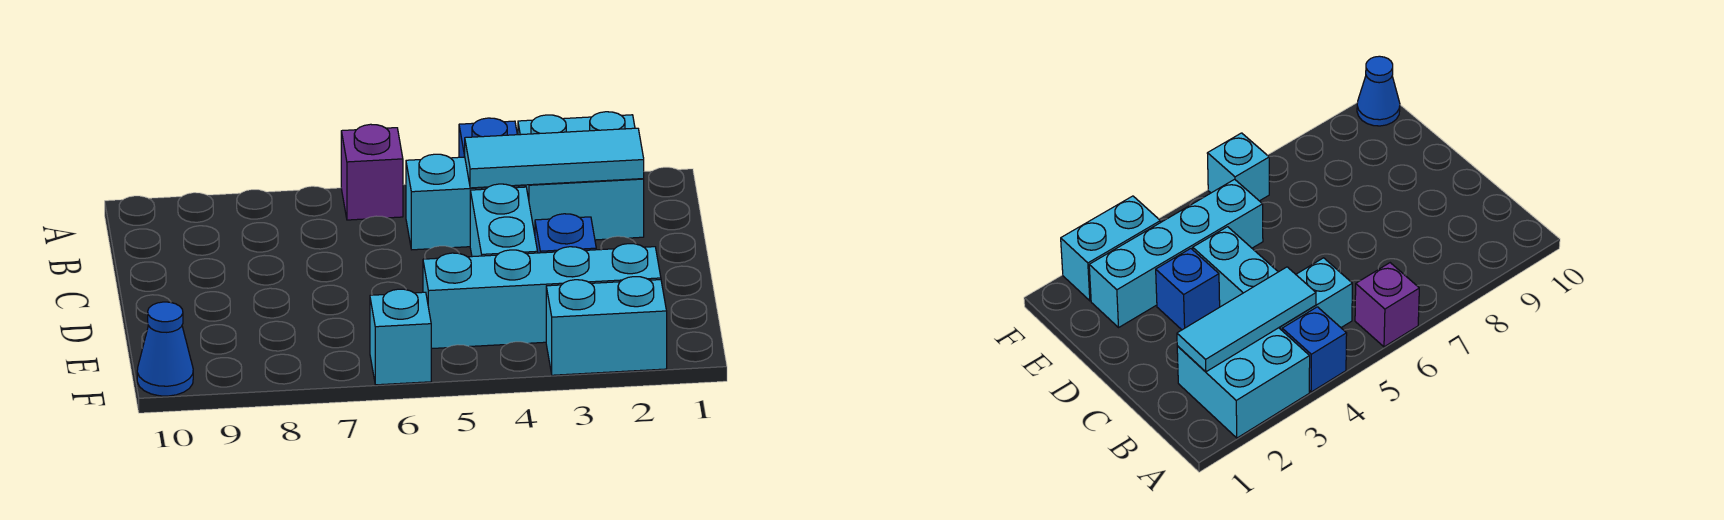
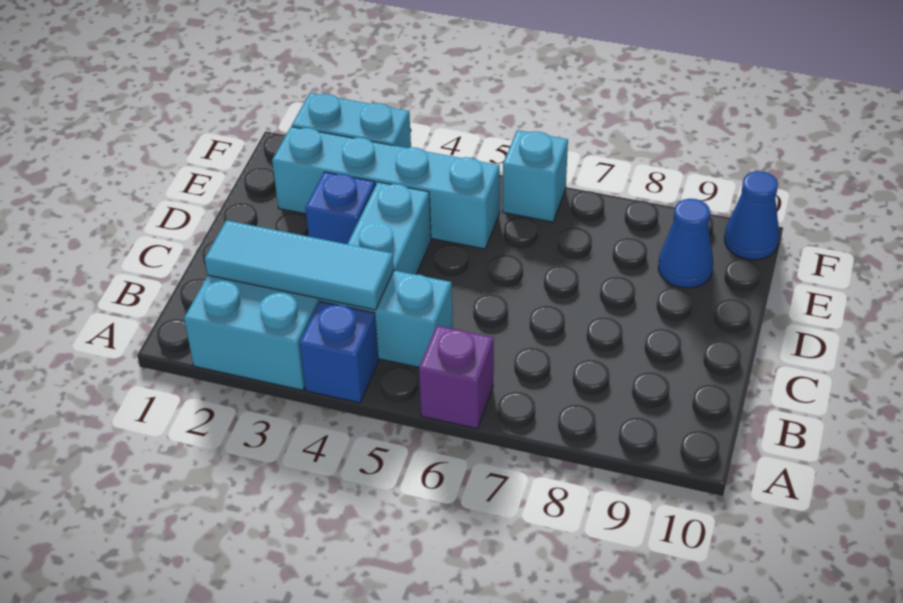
none -> blue 1x1 cone [658,199,713,288]

